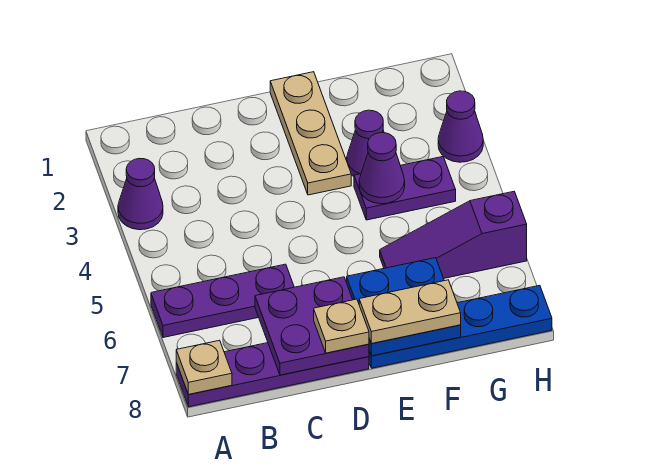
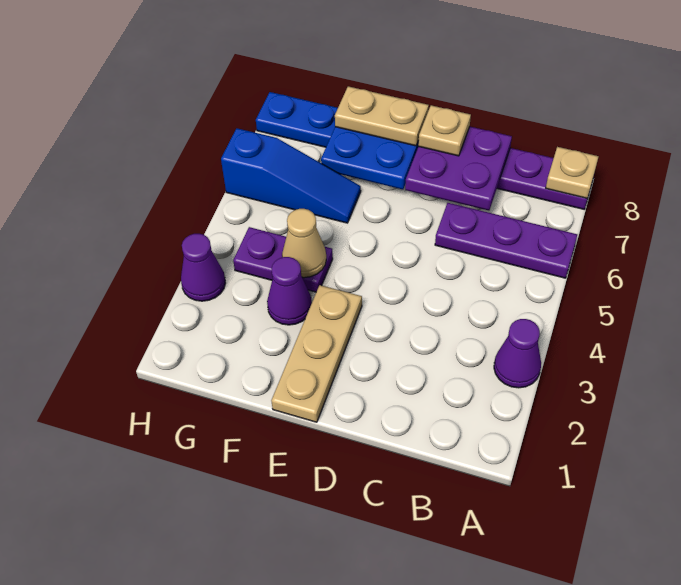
purple 1x1 cone [359,133,405,204] -> tan 1x1 cone [282,209,326,278]
purple 1x3 slope [380,192,527,279] -> blue 1x3 slope [221,128,361,223]

